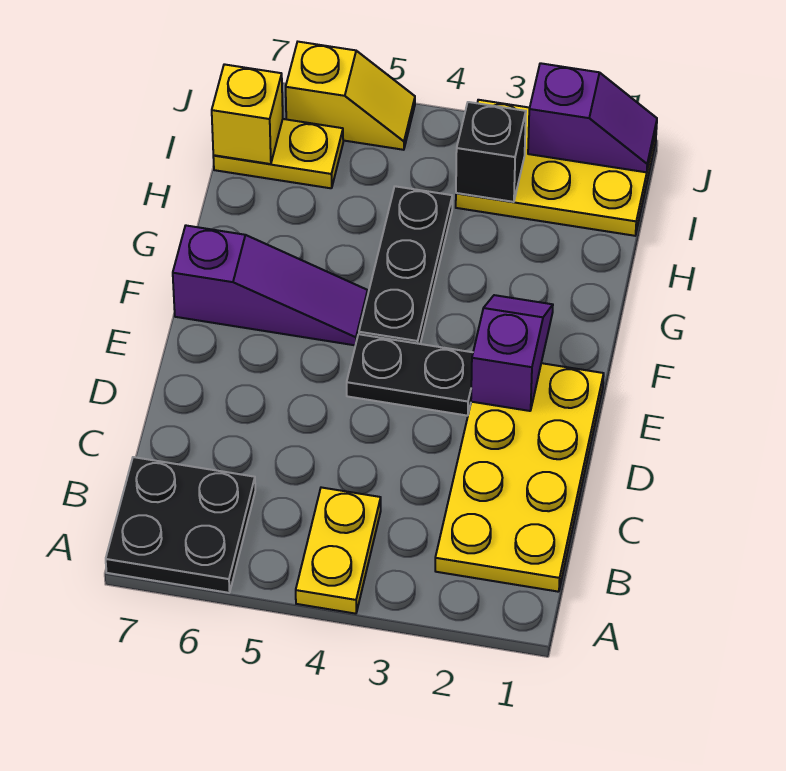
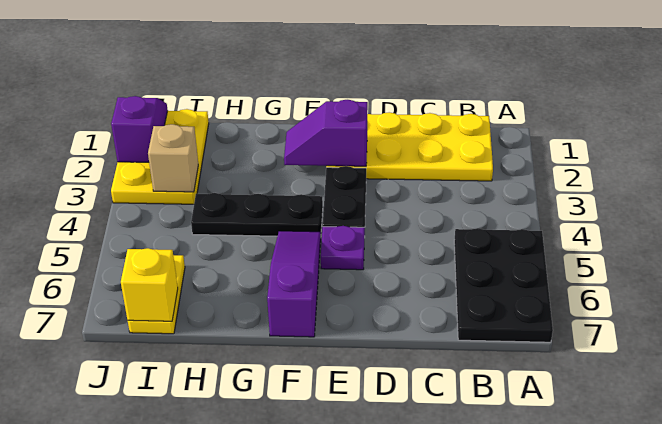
yellow 1x2 plate [296,487,381,614] -> none
black 2x2 plate [106,457,255,593] -> black 2x3 plate [454,228,553,342]
none -> purple 1x1 plate [321,226,365,270]
black 1x1 brick [456,102,526,202] -> tan 1x1 brick [148,124,198,192]
yellow 1x2 slope [286,42,415,150] -> none

